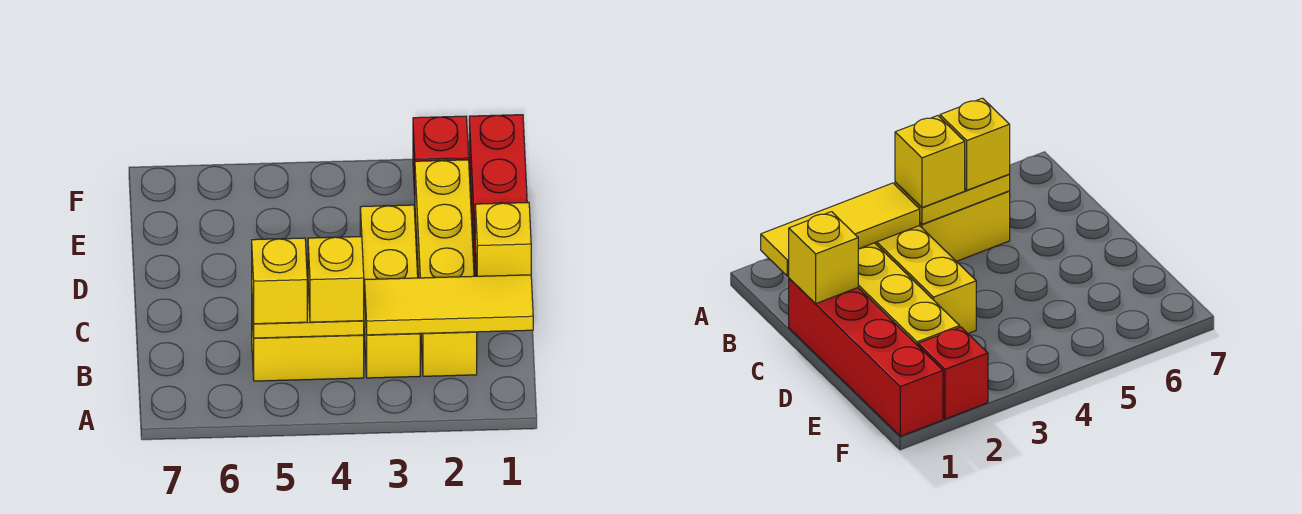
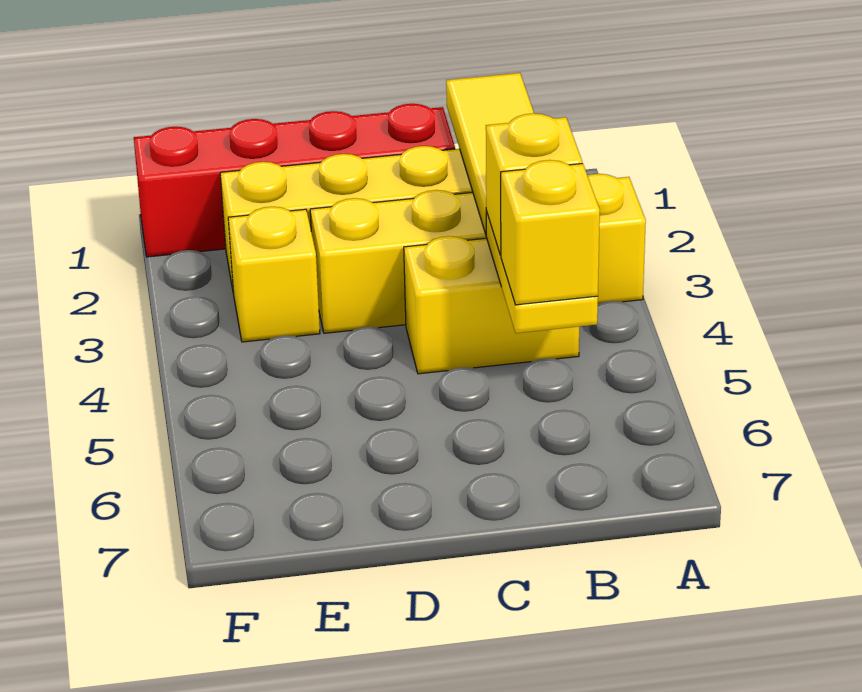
yellow 1x3 brick [360,205,420,378] -> yellow 1x4 brick [310,174,646,333]
yellow 1x2 brick [252,316,364,381] -> yellow 1x2 brick turned to [404,236,579,374]
yellow 1x1 brick [475,203,531,276] -> yellow 1x1 brick moved to [228,207,320,342]
red 1x1 brick [413,116,469,194] -> none

